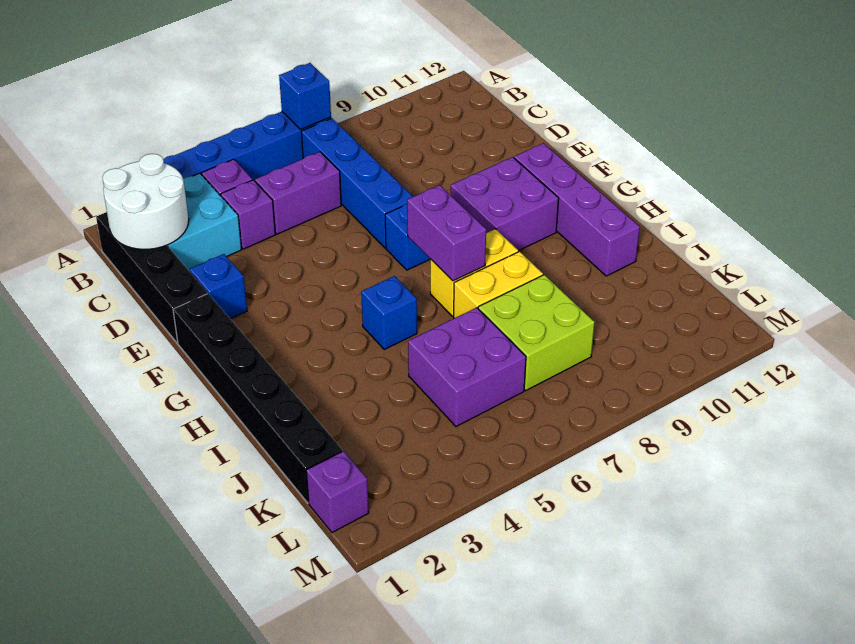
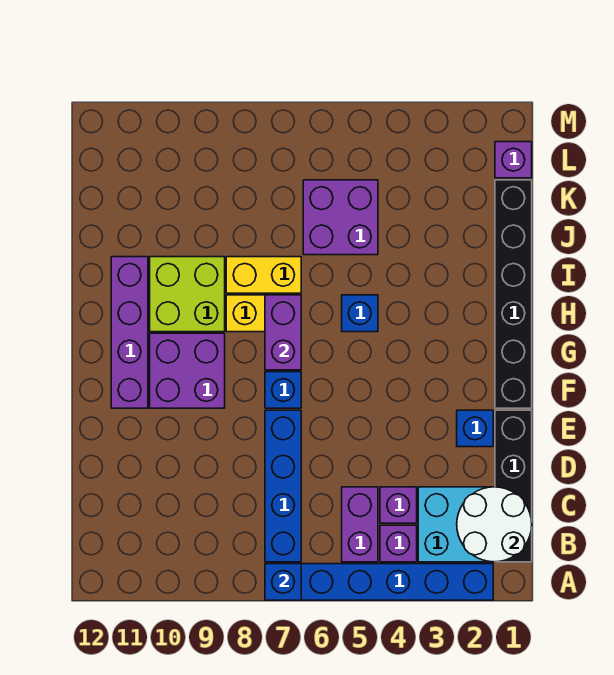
purple 1x2 brick [255,152,341,234] -> purple 1x2 brick turned to [342,487,378,562]
lime 2x2 brick [478,275,595,390] -> lime 2x2 brick moved to [150,257,225,332]

